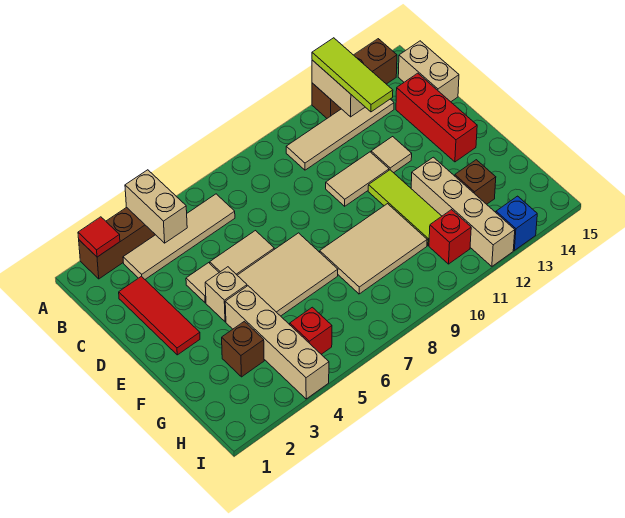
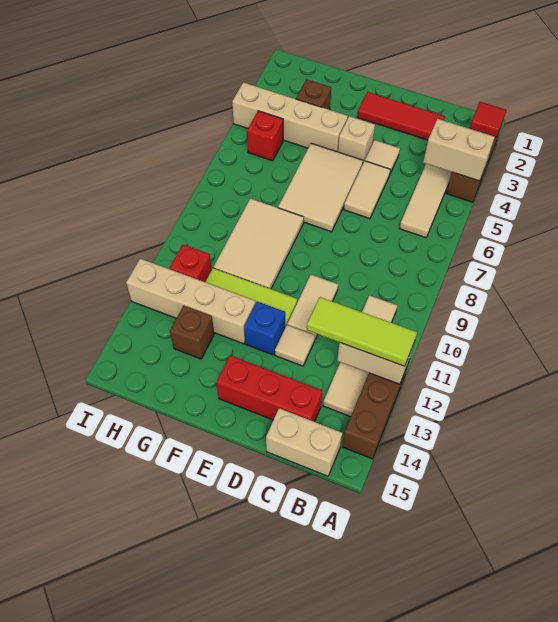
blue 1x1 brick [496,196,537,250] -> blue 1x1 brick moved to [244,301,285,355]

